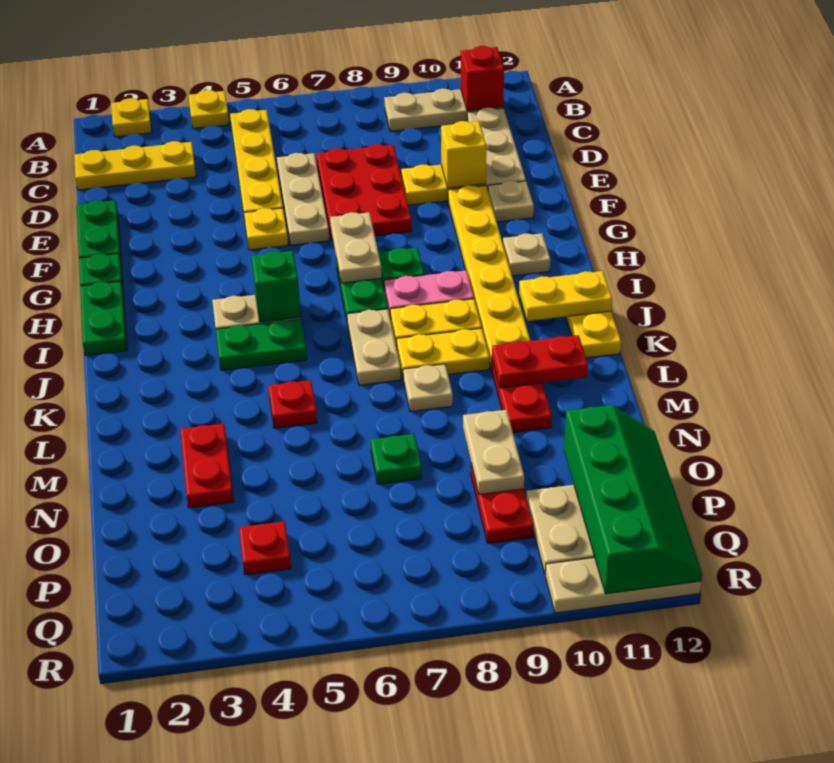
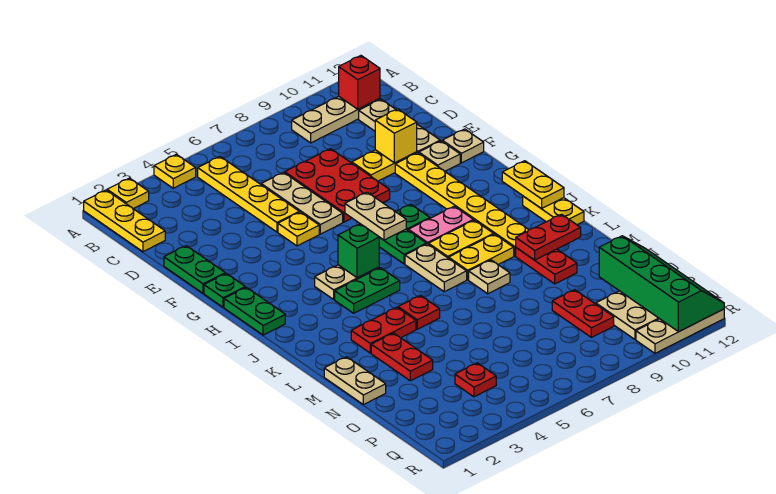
yellow 1x3 plate [74,141,196,190] -> yellow 1x3 plate turned to [84,190,165,252]
tan 1x1 plate [503,233,551,276] -> tan 1x1 plate moved to [442,129,484,163]
yellow 1x2 plate [519,271,612,321] -> yellow 1x2 plate turned to [502,161,564,209]
none -> red 1x2 plate [351,307,416,353]
green 1x1 plate [371,434,422,484] -> none
tan 1x2 plate [463,410,524,495] -> tan 1x2 plate moved to [324,357,386,405]

